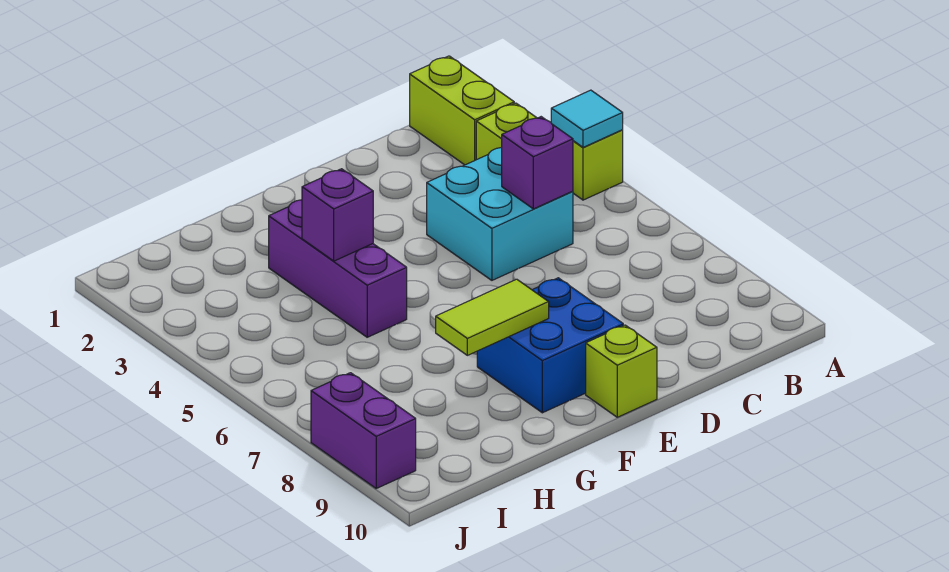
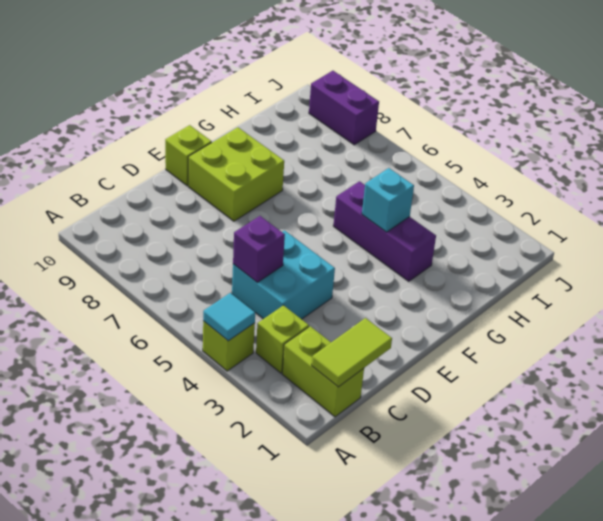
blue 2x2 brick [477,278,623,413] -> lime 2x2 brick [188,127,284,221]
lime 1x2 tile [436,279,549,355] -> lime 1x2 tile moved to [312,318,392,387]
purple 1x1 brick [302,169,373,261] -> cyan 1x1 brick [362,168,414,232]

